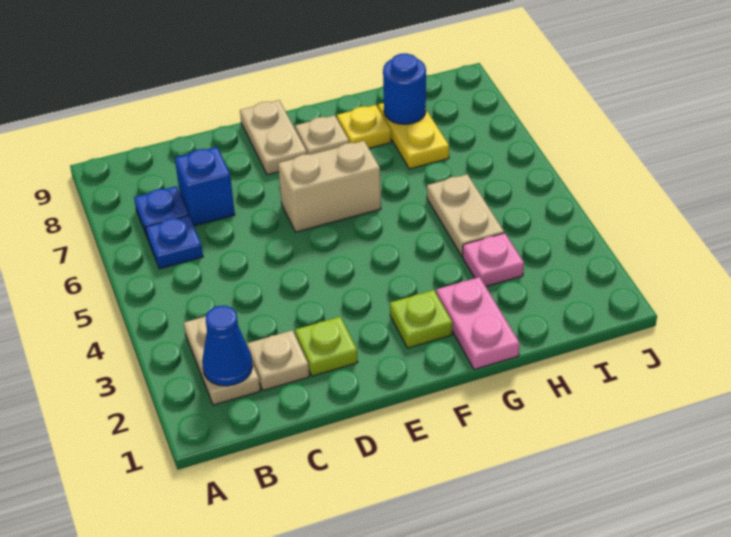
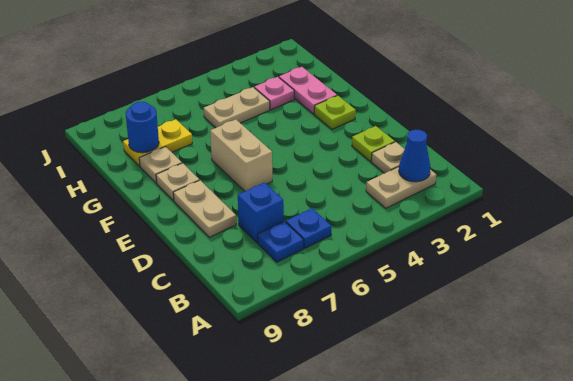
tan 1x2 plate [240,100,307,175] -> tan 1x2 plate turned to [173,180,236,237]
pink 1x2 plate [436,277,520,369] -> pink 1x2 plate turned to [279,67,337,114]
yellow 1x1 plate [337,105,391,148] -> tan 1x1 plate [139,147,182,183]

